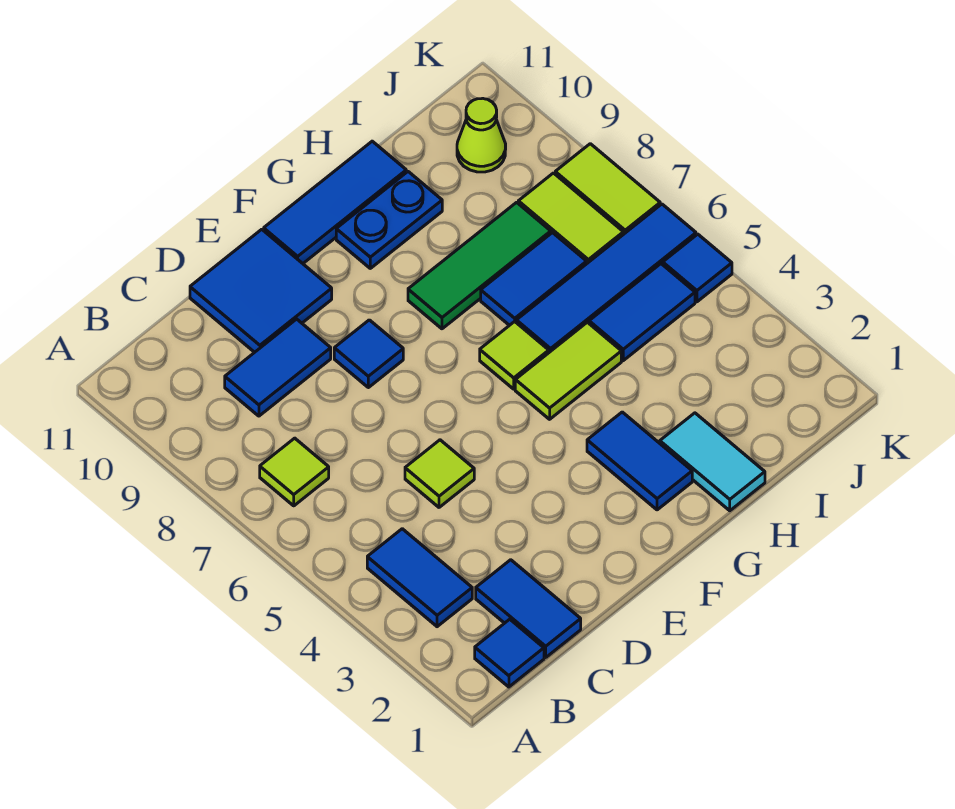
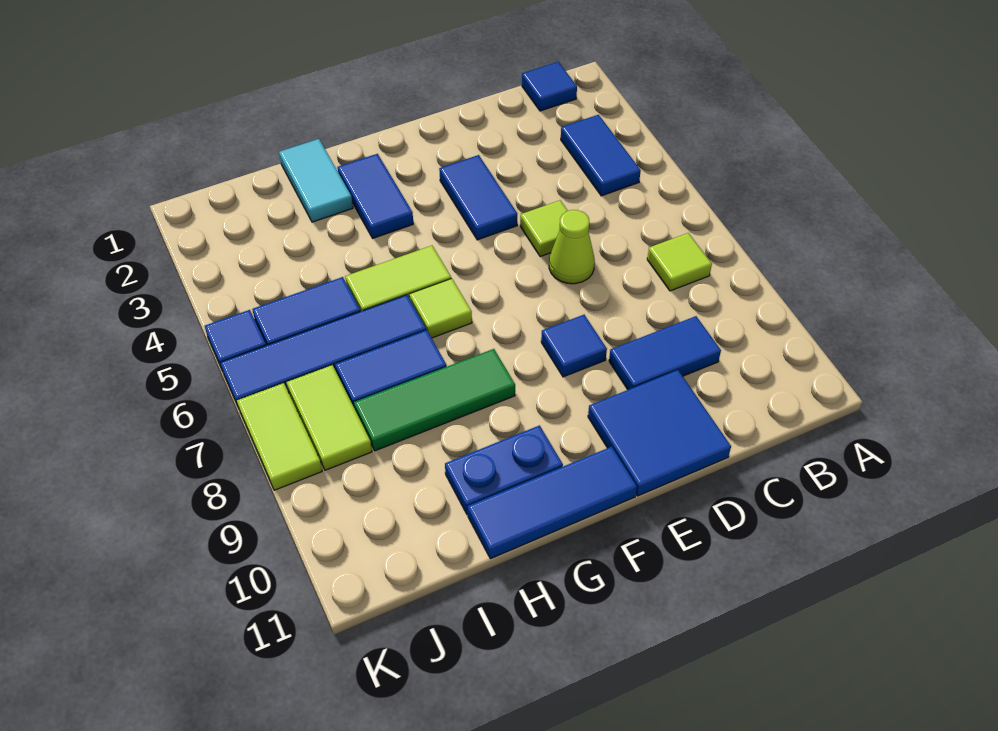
blue 1x2 tile [476,560,581,657] -> blue 1x2 tile moved to [439,155,517,240]
lime 1x1 cone [457,98,506,172] -> lime 1x1 cone moved to [549,210,595,284]

